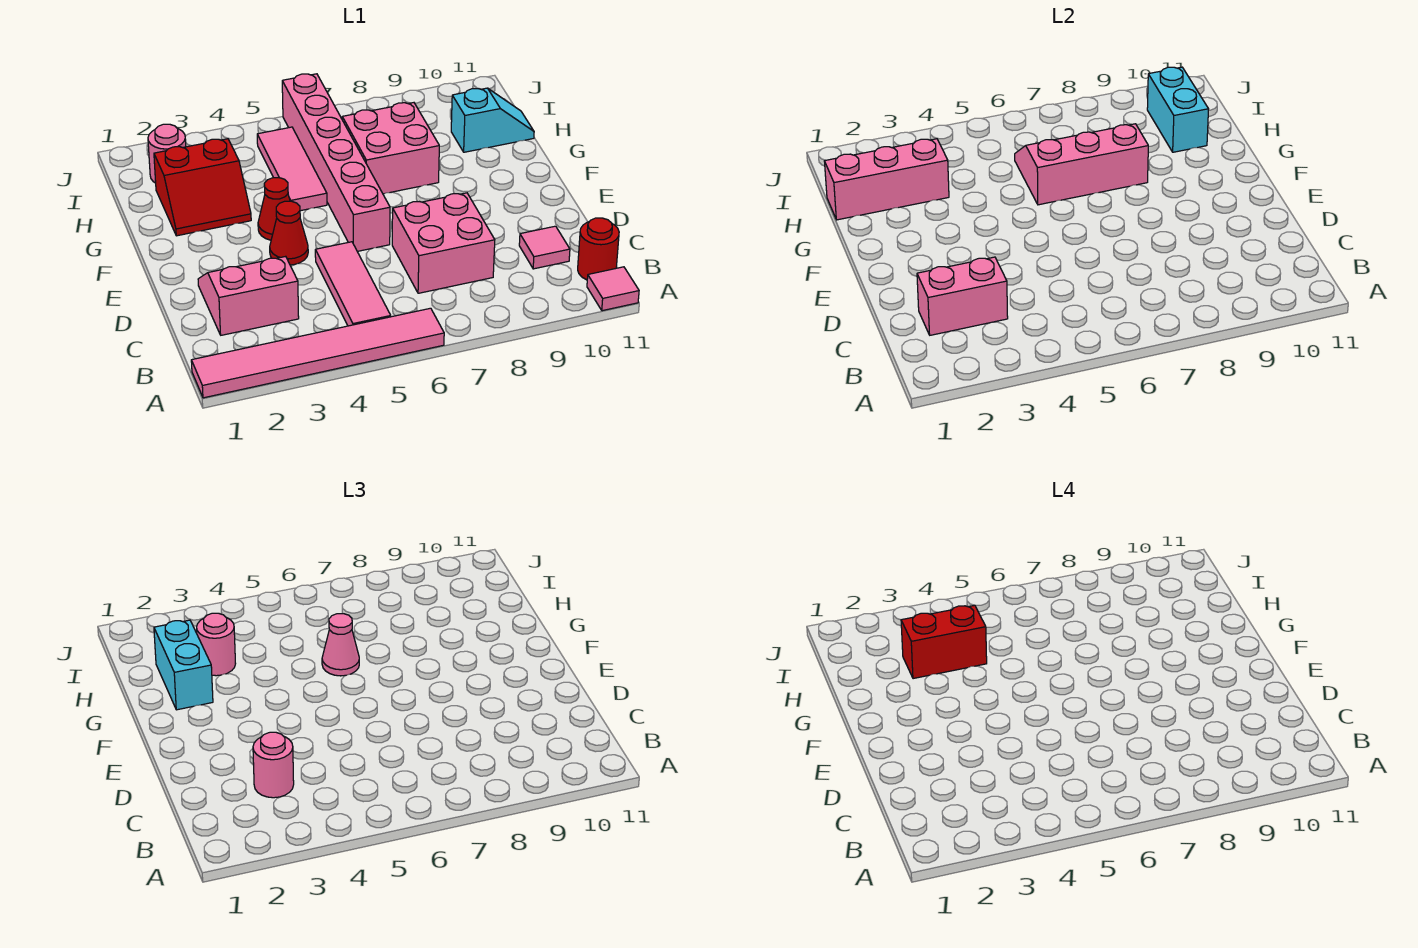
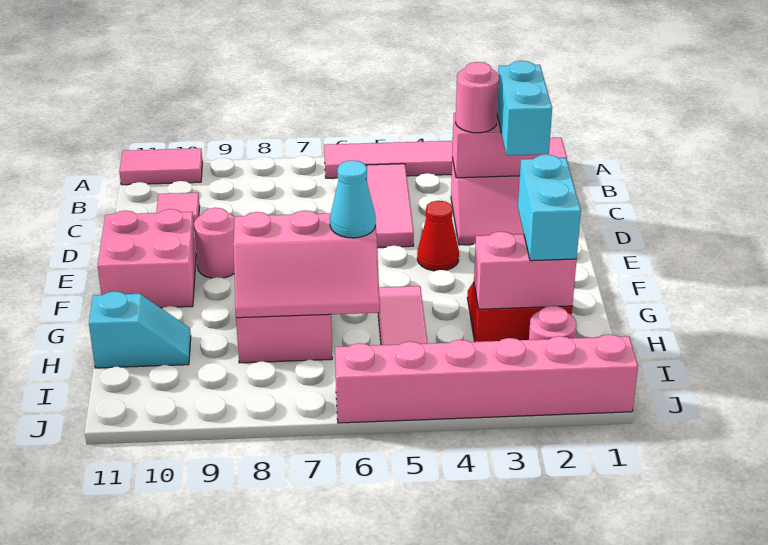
pink 1x1 tile [587,267,639,311] -> pink 1x2 tile [119,148,203,185]
red 1x1 round brick [578,218,619,280] -> none
pink 2x2 brick [392,193,495,293] -> pink 2x2 brick moved to [98,209,196,308]
pink 1x6 brick [282,74,390,251] -> pink 1x6 brick turned to [335,334,638,423]
red 1x1 cone [258,178,290,240] -> none
pink 1x1 cone [322,614,359,676] -> cyan 1x1 cone [330,160,376,238]
pink 1x3 brick [824,139,949,220] -> pink 1x2 brick [474,232,577,309]
pink 1x1 round brick [197,613,236,676] -> pink 1x1 round brick moved to [194,208,235,278]
red 1x2 brick [901,605,987,679] -> none
cyan 1x2 slope [451,88,534,152] -> cyan 1x2 slope turned to [89,291,191,368]
cyan 1x2 brick [1147,67,1209,152] -> cyan 1x2 brick moved to [497,61,552,155]

